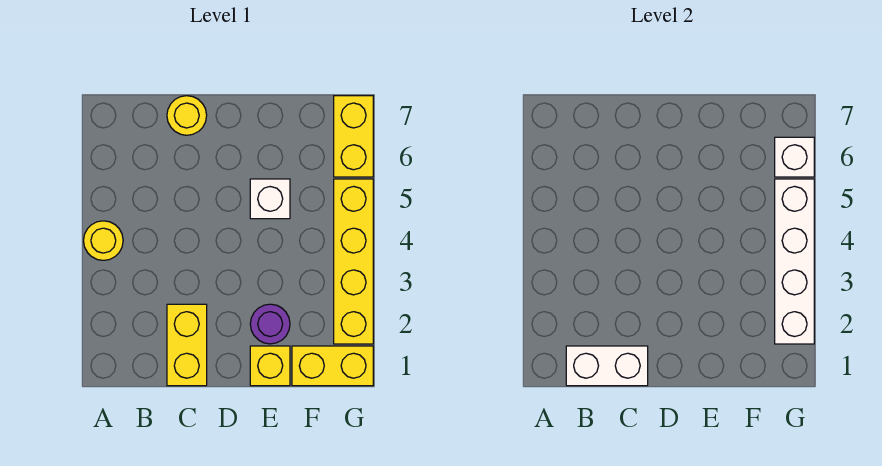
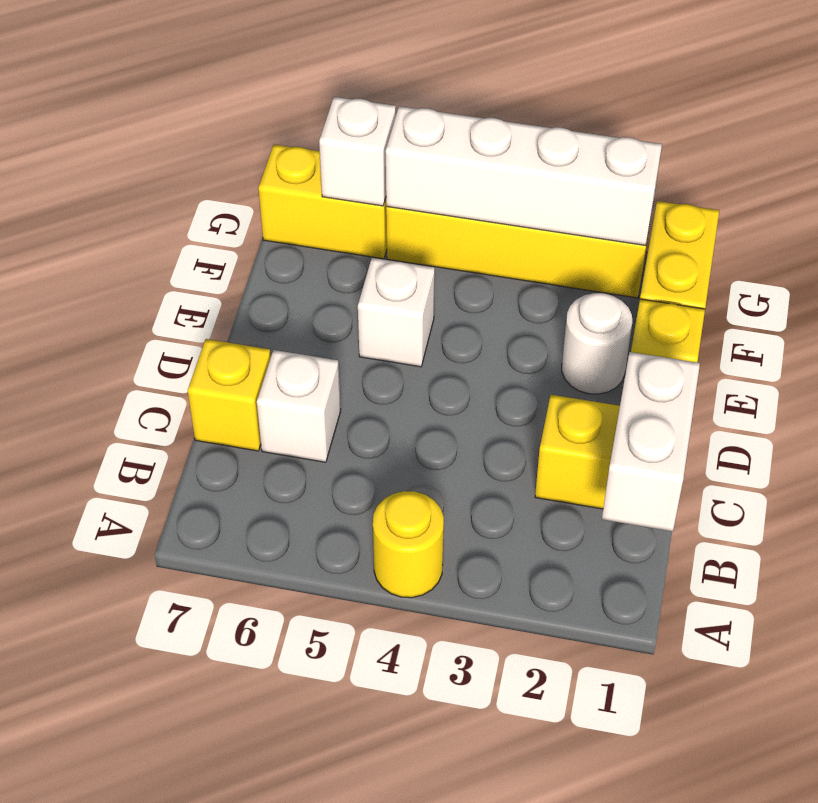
none -> white 1x1 brick [257,350,341,462]
yellow 1x1 round brick [167,96,207,135] -> yellow 1x1 brick [188,339,271,451]
purple 1x1 round brick [250,304,290,344] -> white 1x1 round brick [562,293,632,394]

